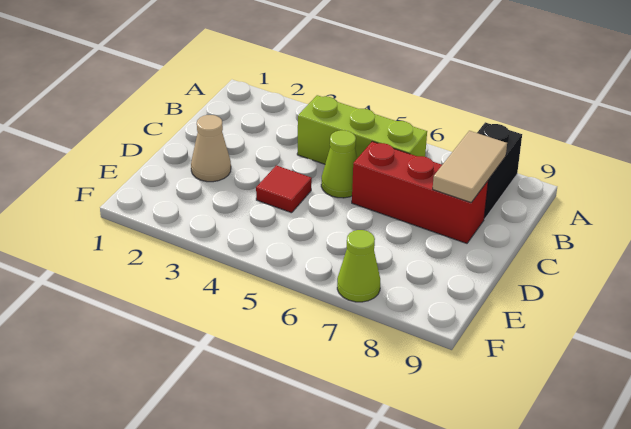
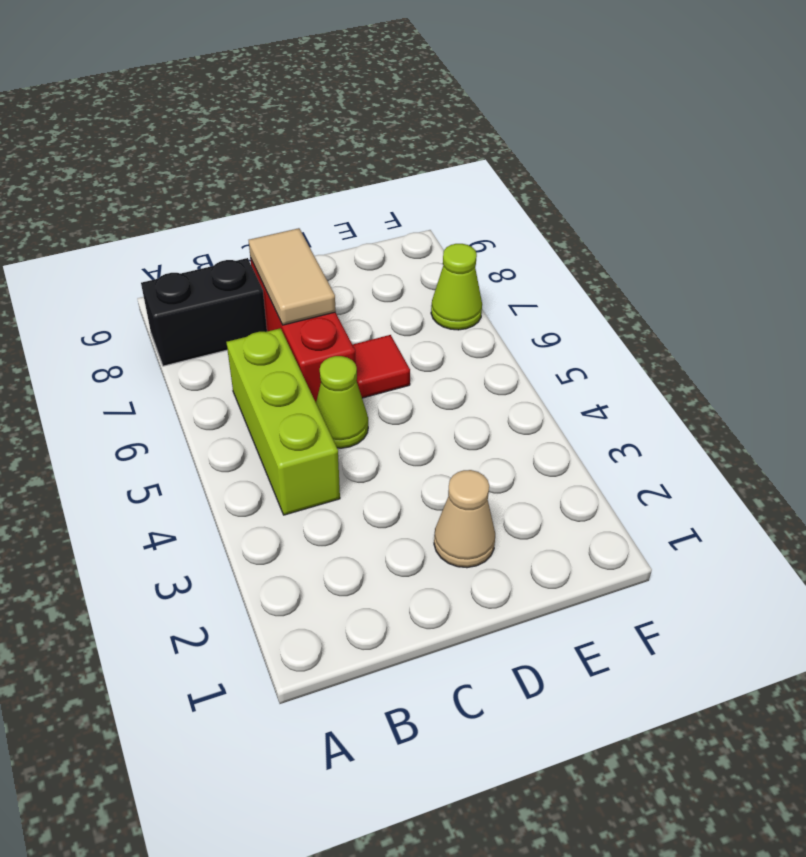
tan 1x2 tile [433,131,507,202] -> tan 1x2 tile turned to [249,228,336,325]
red 1x1 tile [256,165,312,213] -> red 1x1 tile moved to [353,335,410,398]

